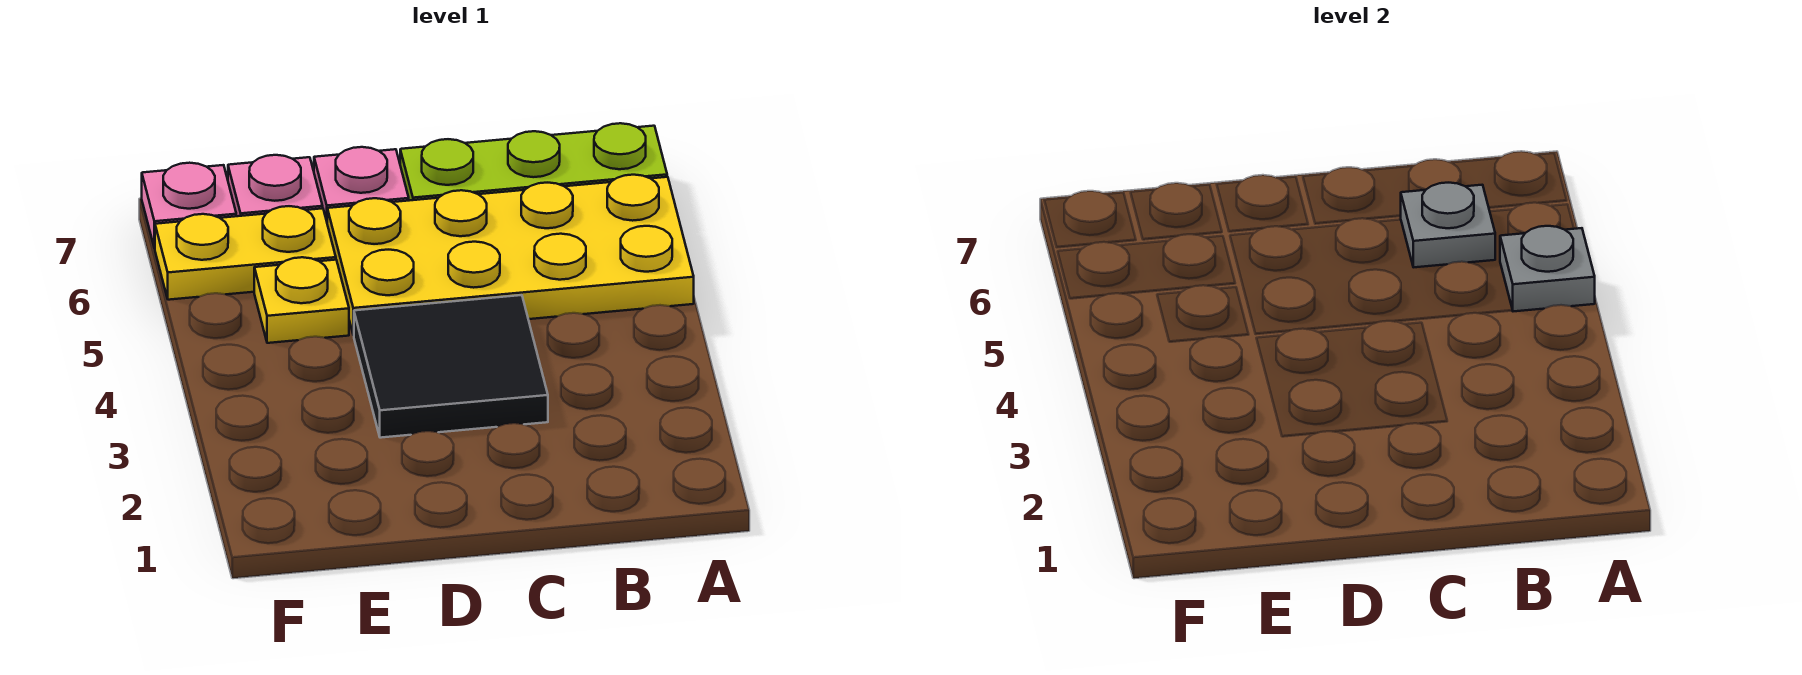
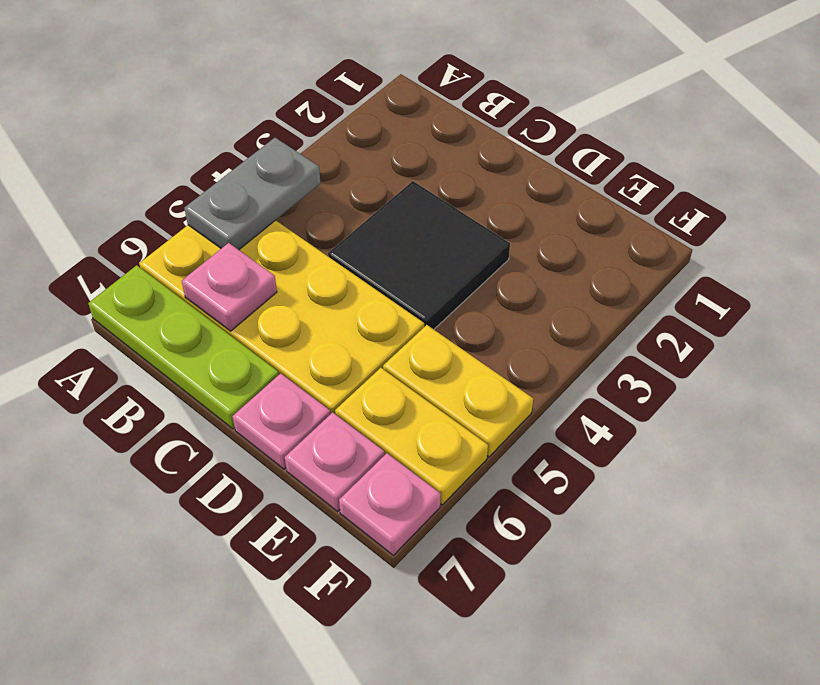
grey 1x1 plate [1500,226,1595,311] -> grey 1x2 plate [184,138,320,250]
grey 1x1 plate [1401,183,1495,267] -> pink 1x1 plate [182,243,277,331]
yellow 1x1 plate [254,257,349,343] -> yellow 1x2 plate [383,325,533,457]

